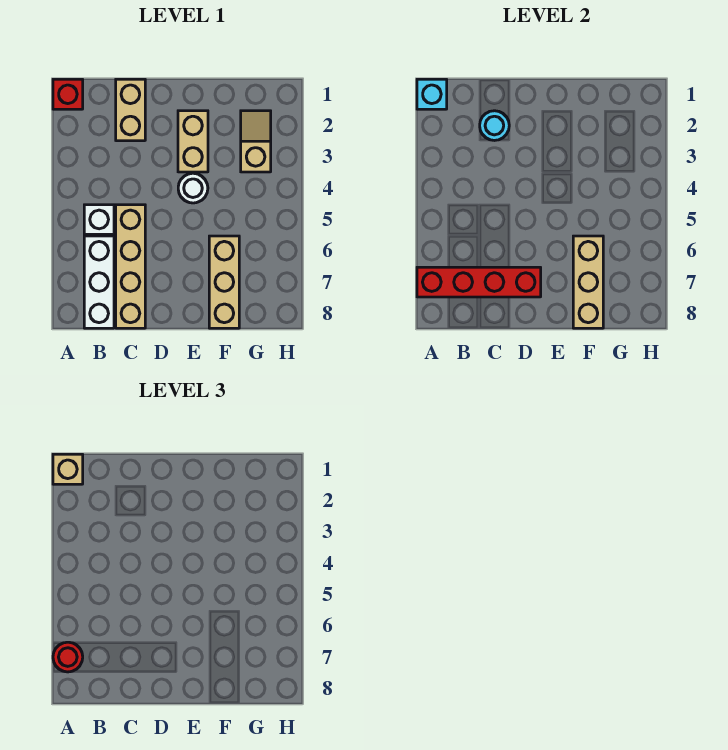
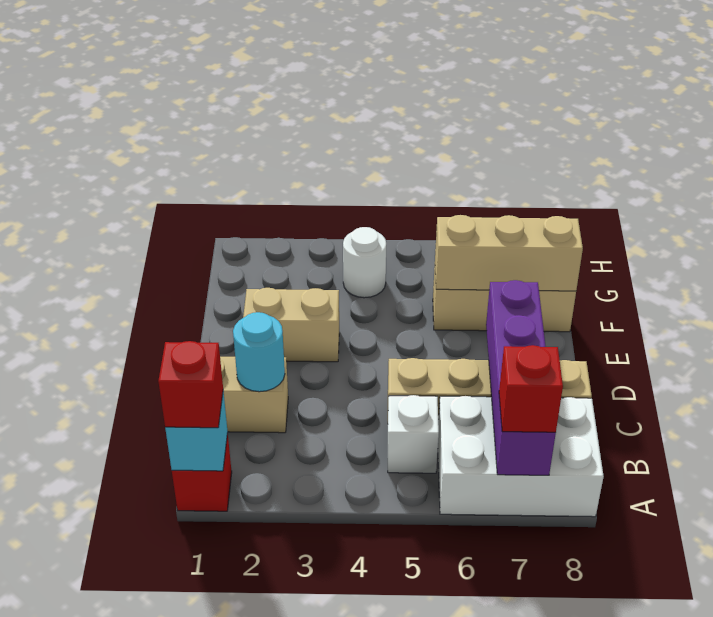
tan 1x1 brick [53,454,83,484] -> red 1x1 brick [158,341,223,428]
red 1x4 brick [417,267,541,297] -> purple 1x4 brick [486,280,556,475]
red 1x1 round brick [53,642,83,672] -> red 1x1 brick [499,345,563,433]
white 1x3 brick [84,236,114,328] -> white 2x3 brick [438,396,604,517]
white 1x1 round brick [178,173,208,203] -> white 1x1 round brick moved to [343,227,386,298]
tan 1x2 slope [241,111,271,172] -> none

